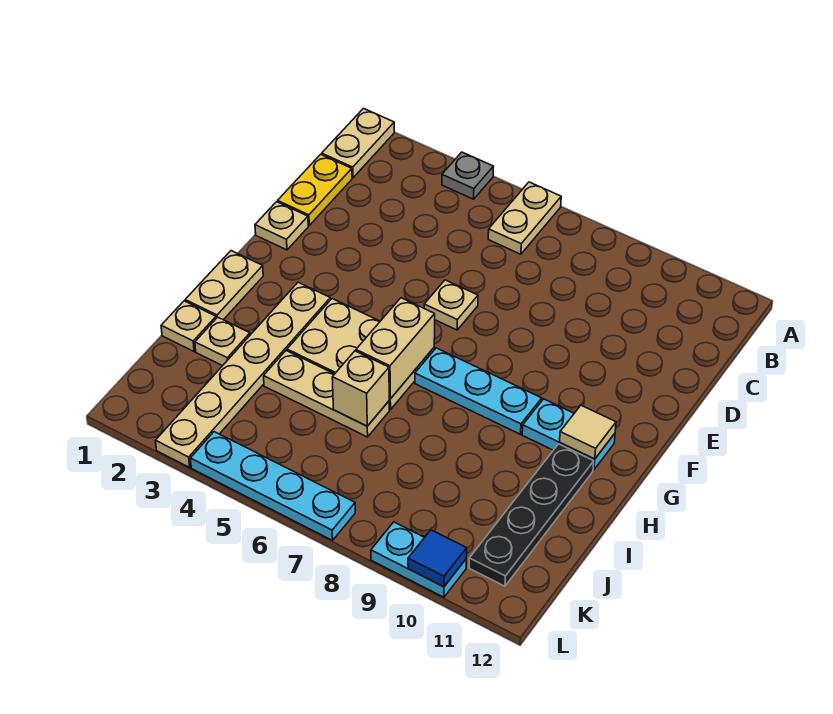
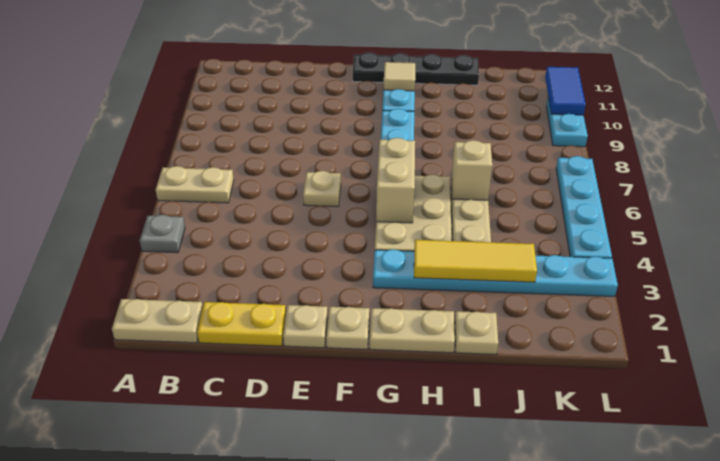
tan 1x6 plate [156,282,330,467] -> cyan 1x6 plate [373,249,618,297]
tan 1x2 brick [356,298,435,399] -> tan 1x2 brick turned to [376,138,415,223]
none -> yellow 1x3 tile [414,240,537,282]
black 1x4 plate [469,444,594,586] -> black 1x4 plate moved to [353,52,479,85]
tan 1x1 plate [195,317,250,366] -> tan 1x1 plate moved to [326,307,369,349]
blue 1x1 tile [408,530,467,587] -> blue 1x2 tile [545,67,586,115]

